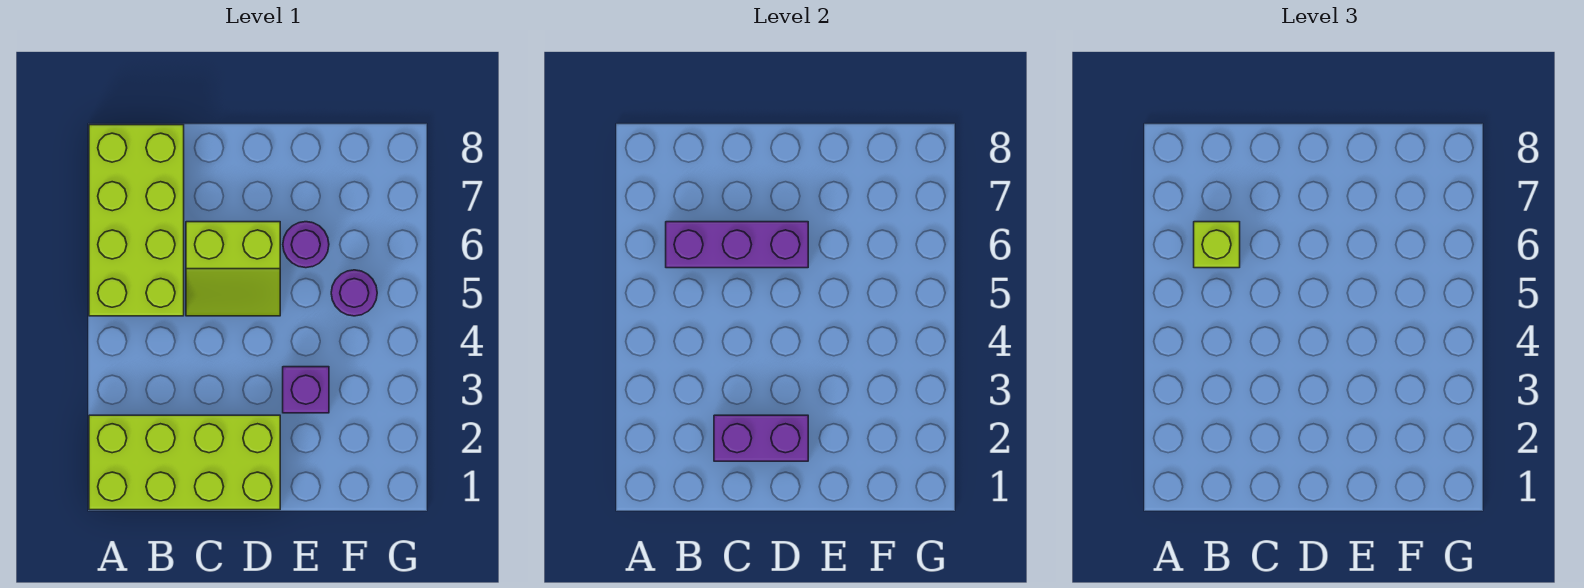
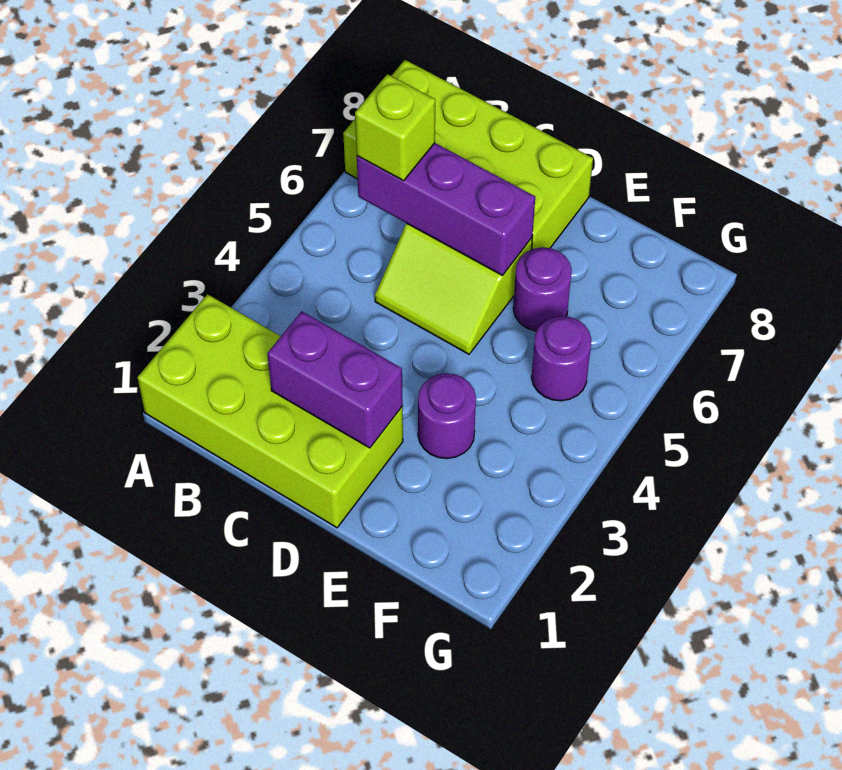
lime 2x4 brick [89,125,184,316] -> lime 2x4 brick turned to [343,60,593,249]
purple 1x1 brick [283,367,329,413] -> purple 1x1 round brick [418,373,476,459]

